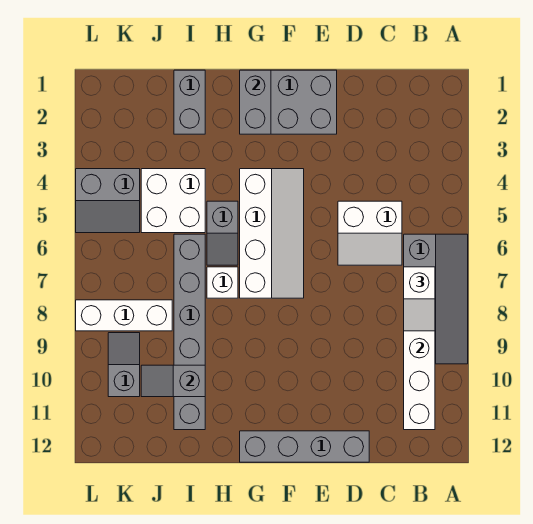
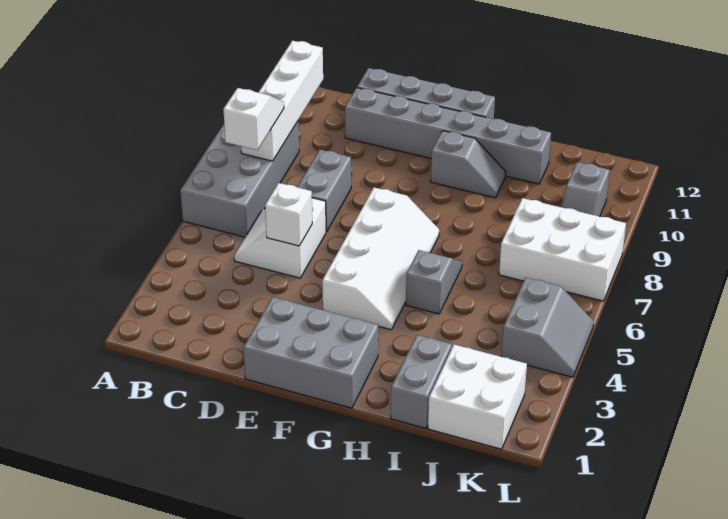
grey 2x4 slope [404,234,468,364] -> grey 2x4 brick [180,121,299,237]
white 2x2 slope [338,201,402,265] -> white 2x2 slope turned to [234,198,326,278]
white 2x4 slope [240,169,304,298] -> white 2x4 slope turned to [322,188,439,330]
grey 1x2 brick [240,70,271,134] -> grey 1x2 brick moved to [297,150,351,232]
white 1x1 brick [207,267,238,298] -> white 1x1 brick moved to [265,183,312,246]
white 2x2 brick [141,169,205,233] -> white 2x2 brick moved to [428,345,527,449]
grey 1x6 brick [174,234,205,430] -> grey 1x6 brick turned to [345,88,551,184]
grey 1x2 slope [141,365,205,397] -> grey 1x2 slope moved to [431,131,506,198]
white 1x3 brick [76,300,172,331] -> white 2x3 brick [499,198,626,301]
grey 2x2 slope [76,169,140,233] -> grey 2x2 slope turned to [501,278,594,377]

